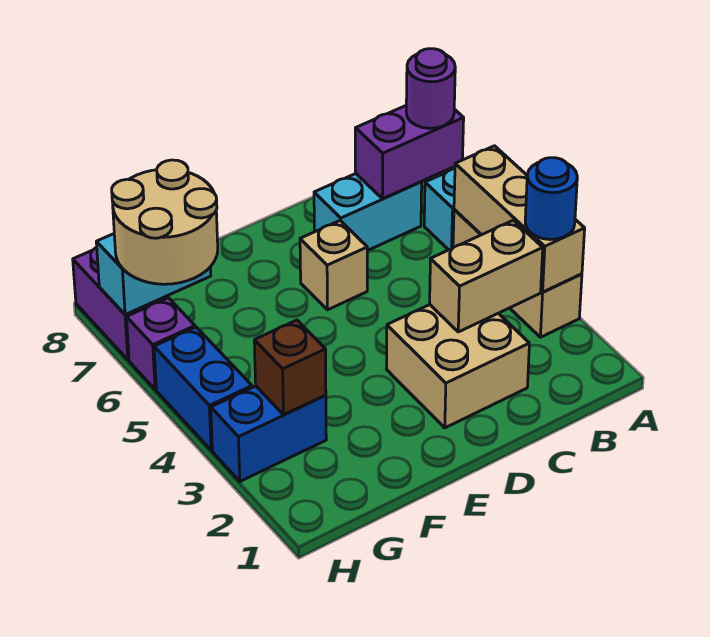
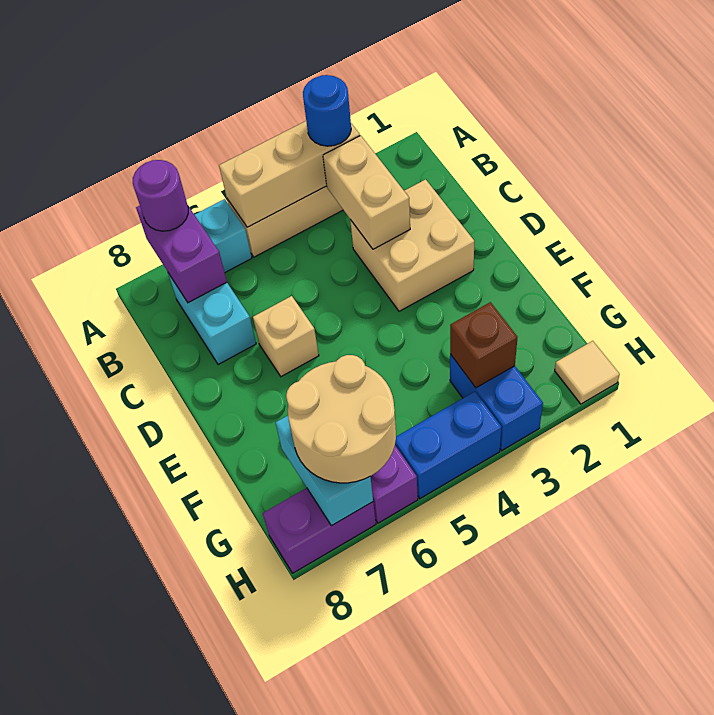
none -> tan 1x1 tile [555,341,620,404]

